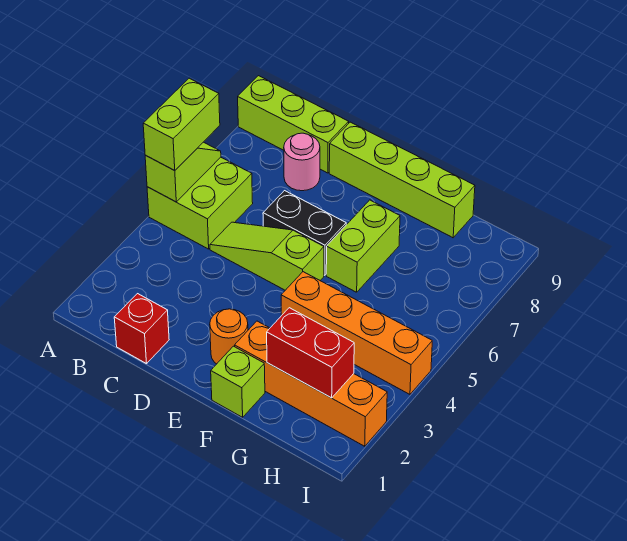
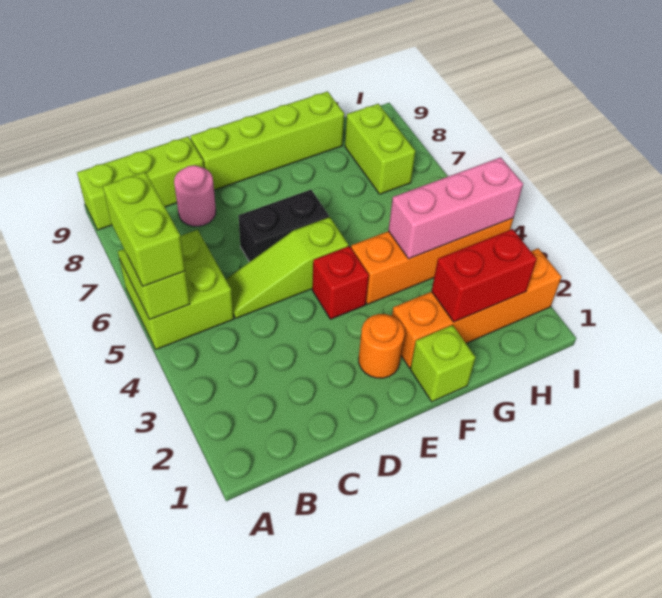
red 1x1 brick [114,294,169,364] -> red 1x1 brick moved to [312,246,369,319]
lime 1x2 brick [326,200,400,292] -> lime 1x2 brick moved to [345,104,415,194]
none -> pink 1x3 brick [388,157,523,259]

